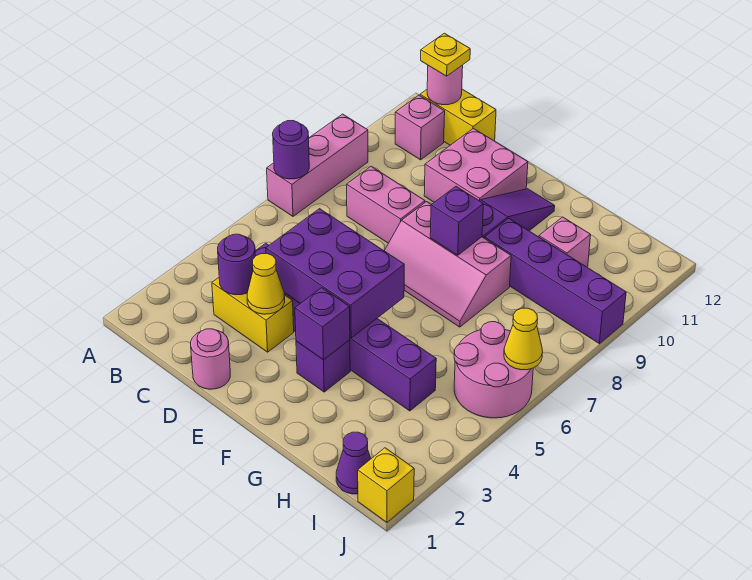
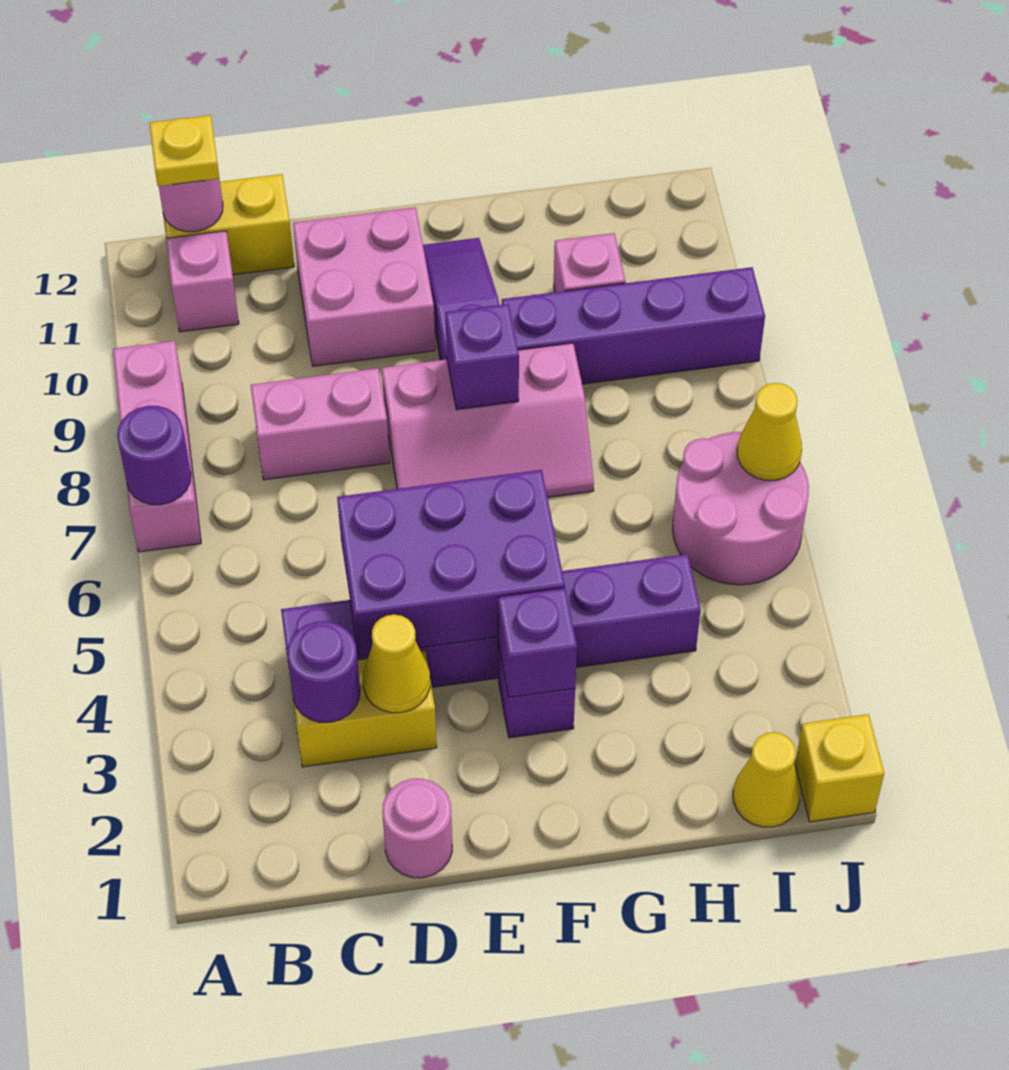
purple 1x1 cone [336,432,371,494] -> yellow 1x1 cone [733,732,801,827]

